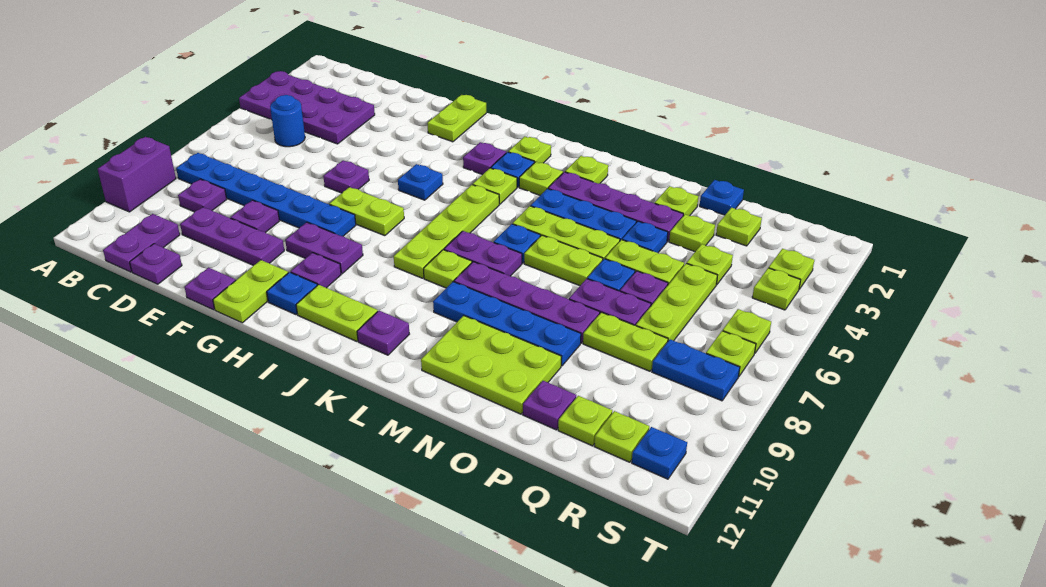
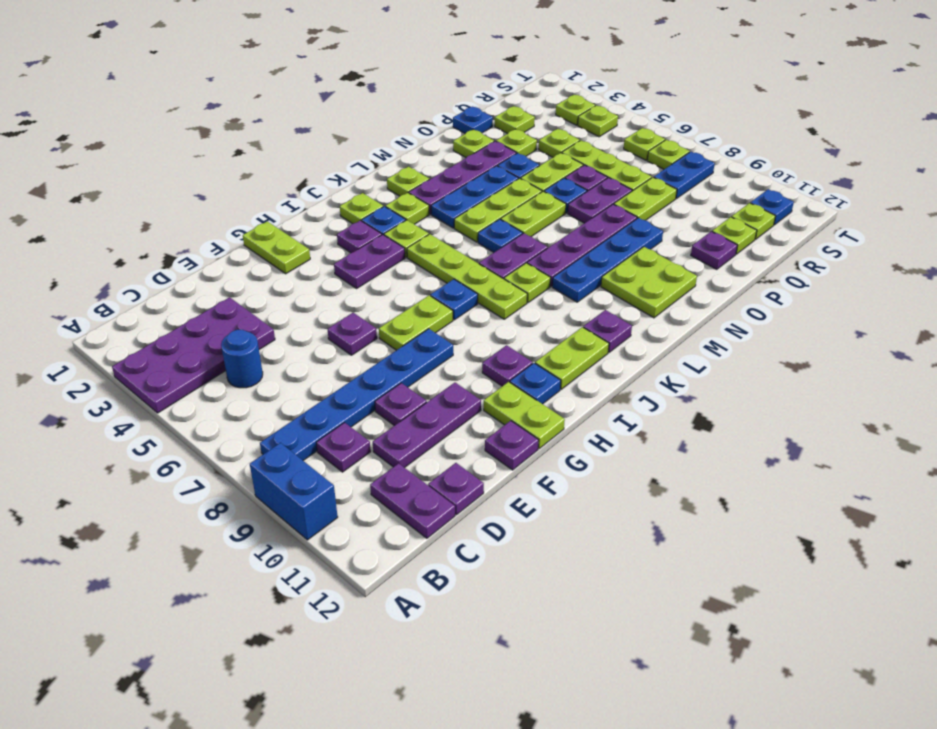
purple 1x2 brick [98,137,176,212] -> blue 1x2 brick [250,443,338,540]
purple 1x2 plate [285,222,363,274] -> purple 1x2 plate moved to [334,235,405,288]
blue 1x1 plate [398,164,443,200] -> blue 1x1 plate moved to [430,279,478,320]
lime 2x3 plate [421,316,561,414] -> lime 2x2 plate [601,247,697,318]

